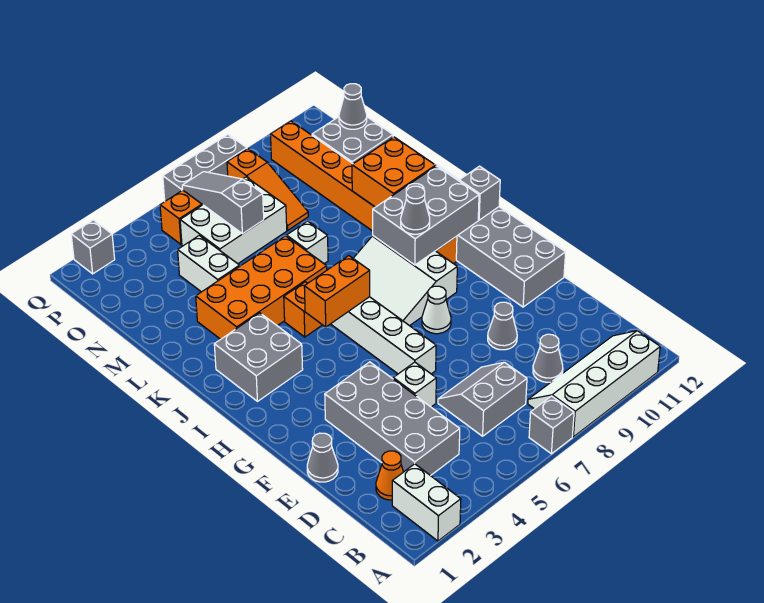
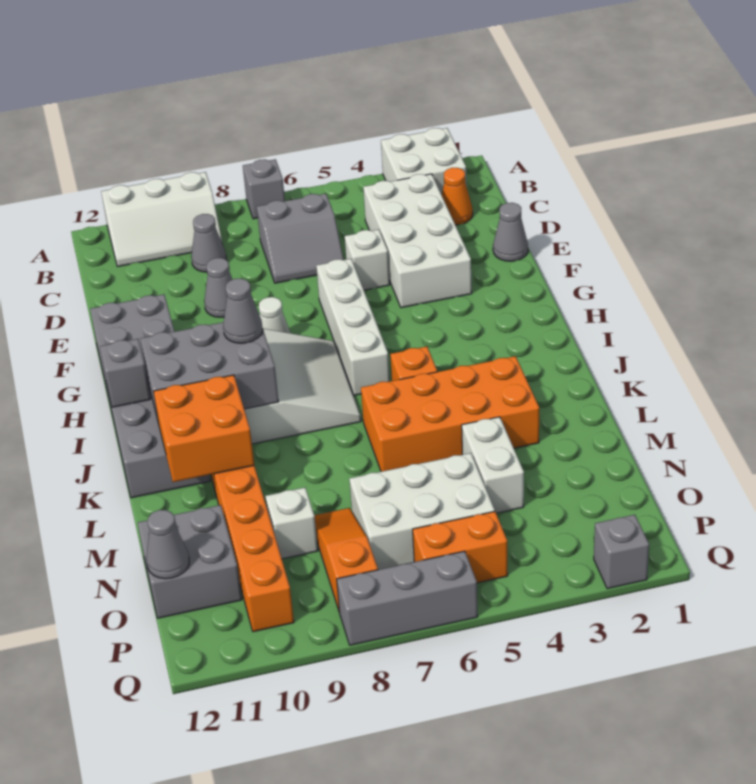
white 1x2 brick [392,464,461,541] -> white 2x2 brick [381,128,467,195]
white 2x4 slope [528,331,660,437] -> white 2x3 slope [101,172,222,267]
grey 2x4 brick [325,362,460,476] -> white 2x4 brick [363,174,472,308]
grey 2x2 brick [214,313,303,401] -> none
orange 1x2 brick [304,256,370,327] -> none
white 1x1 brick [287,221,328,264] -> white 1x1 brick moved to [266,488,318,559]
grey 1x3 slope [182,172,264,234] -> none

